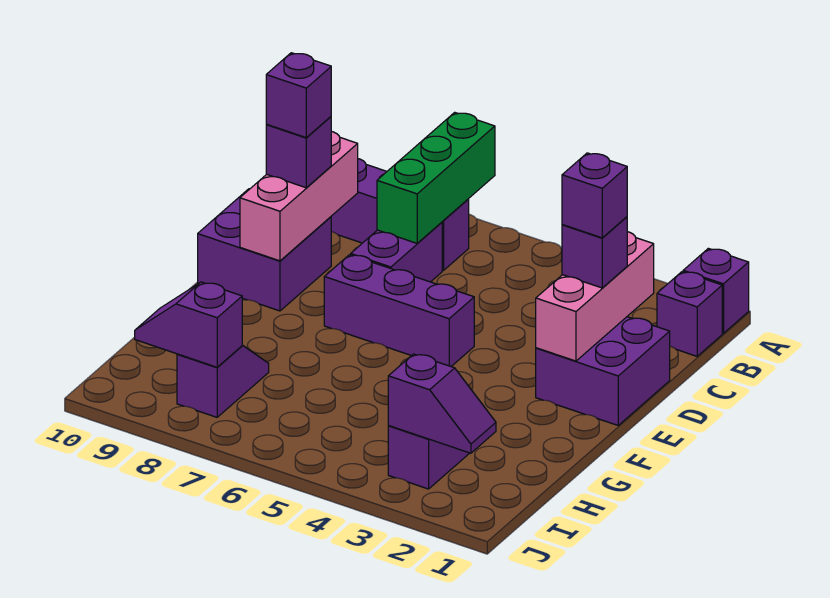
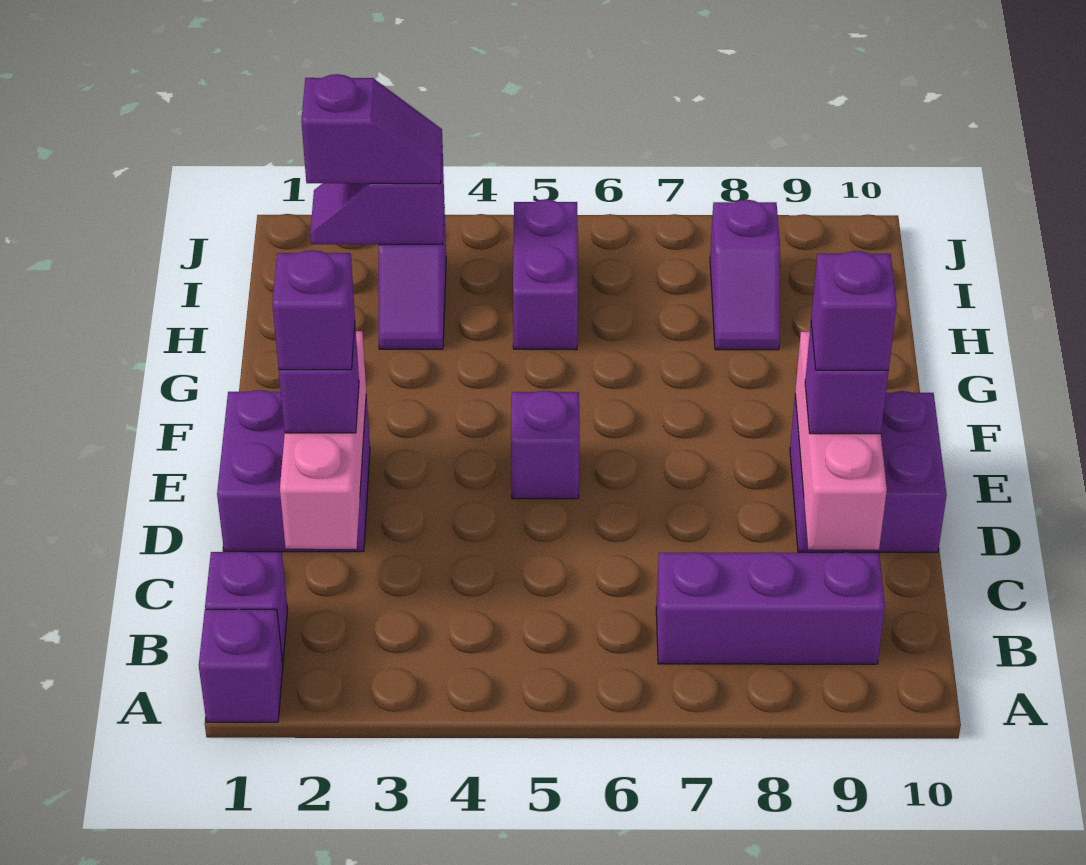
green 1x3 brick [377,112,495,243] -> none
purple 1x2 brick [351,222,442,282] -> purple 1x2 brick moved to [513,199,578,350]
purple 1x3 brick [324,255,474,366] -> purple 1x1 brick [511,391,580,499]
purple 1x2 slope [135,282,242,367] -> purple 1x2 slope moved to [301,74,442,184]

